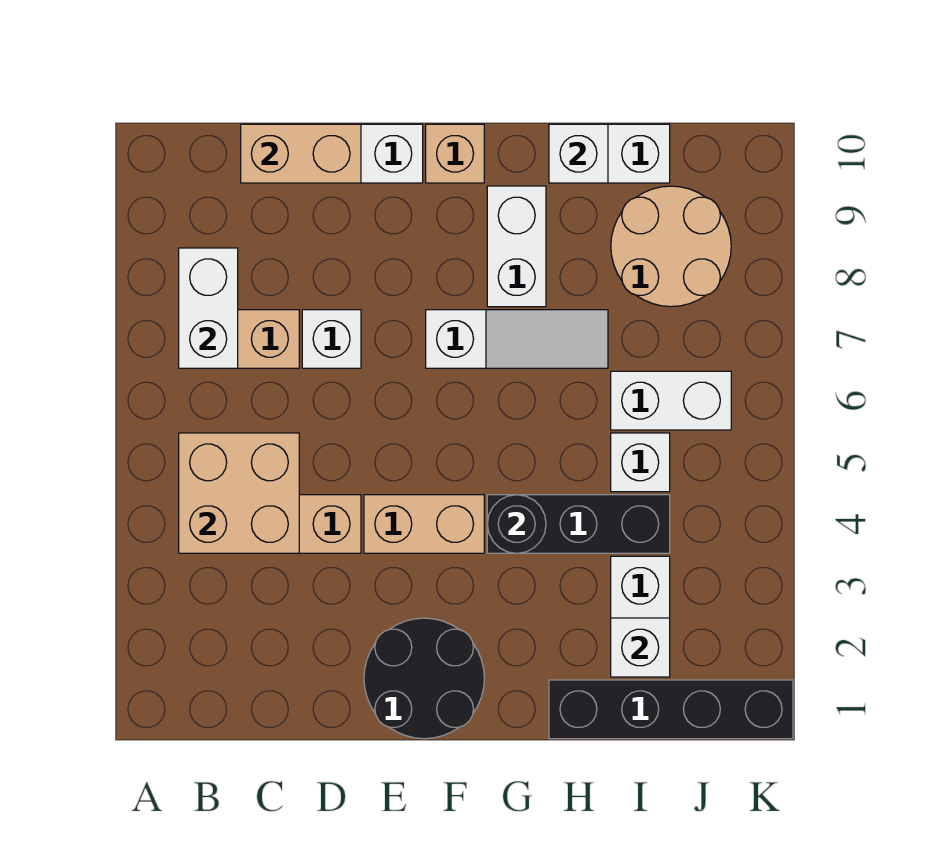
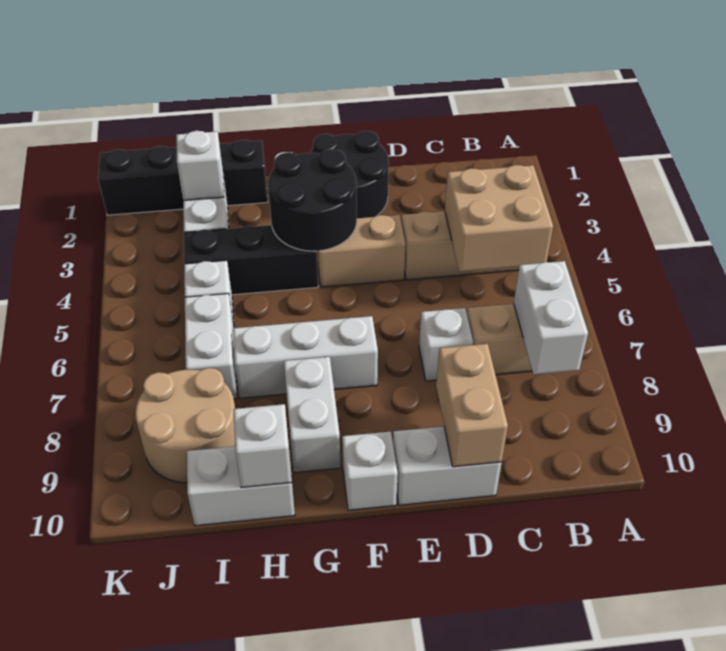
tan 1x2 brick [241,124,361,183] -> tan 1x2 brick turned to [436,344,508,467]
white 1x3 slope [426,310,608,368] -> white 1x3 brick [233,316,378,398]
tan 1x1 brick [426,124,484,183] -> white 1x1 brick [342,432,398,510]
black 1x1 round brick [487,495,546,553] -> black 2x2 round brick [268,149,357,251]
white 1x2 brick [611,371,731,430] -> white 1x2 brick turned to [185,293,237,399]

